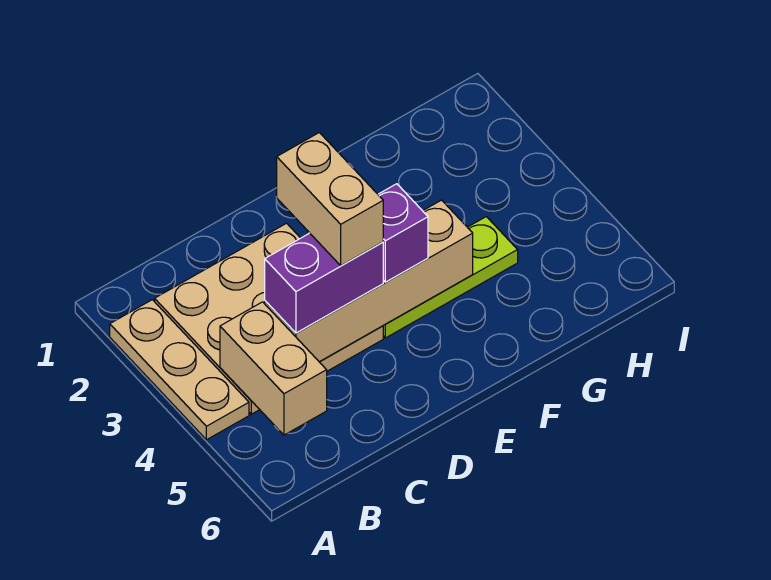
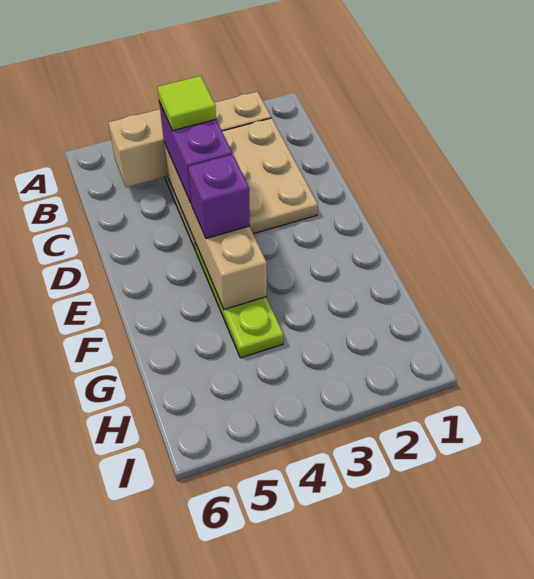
none -> lime 1x1 tile [158,76,216,131]
tan 1x2 brick [277,133,383,266] -> none

